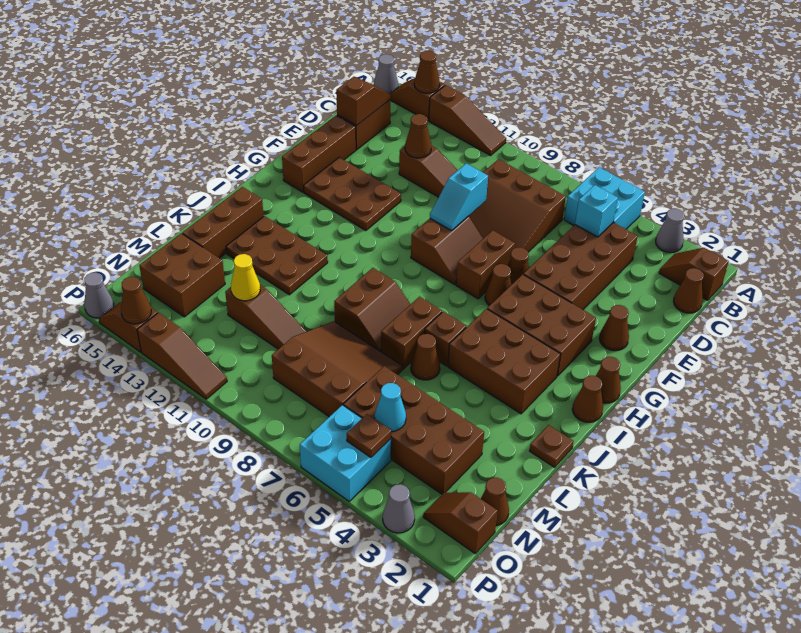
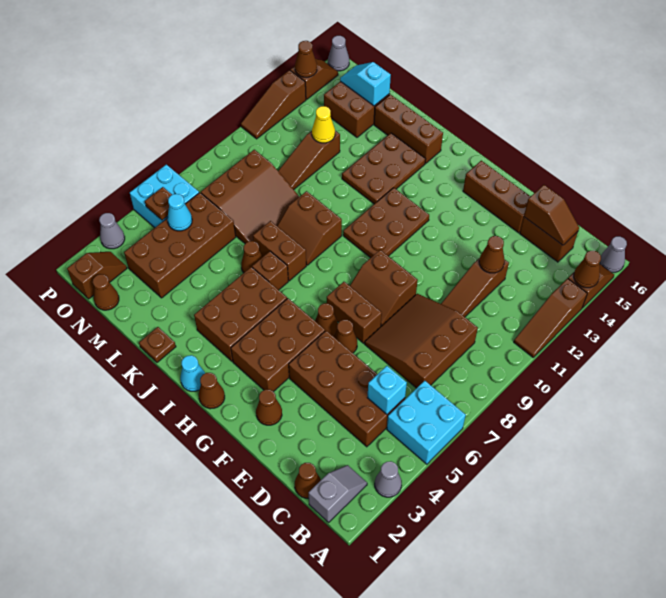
brown 1x2 slope [659,248,729,300] -> grey 1x2 slope [309,465,367,522]
cyan 1x2 slope [430,163,488,231] -> cyan 1x2 slope moved to [340,62,391,106]
brown 2x3 plate [304,158,401,231] -> brown 2x3 plate moved to [343,188,429,258]
brown 1x1 cone [572,376,603,422] -> cyan 1x1 cone [180,355,205,391]

